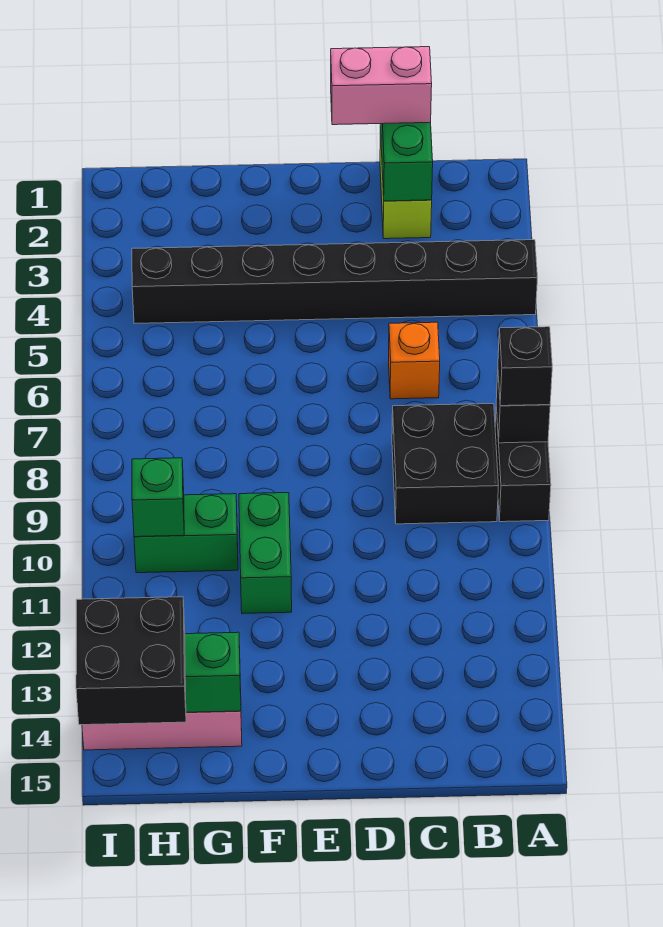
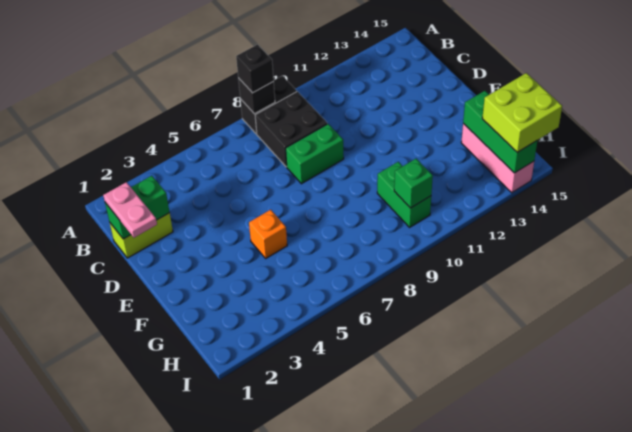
black 1x8 brick [132,240,537,324] -> none
pink 1x2 brick [331,47,432,125] -> pink 1x2 plate [103,182,157,238]
orange 1x1 brick [389,322,440,399] -> orange 1x1 brick moved to [249,210,287,258]
green 1x2 brick [239,493,292,614] -> green 1x2 brick moved to [286,124,344,184]
black 2x2 brick [76,597,186,725] -> lime 2x2 brick [482,73,562,152]

